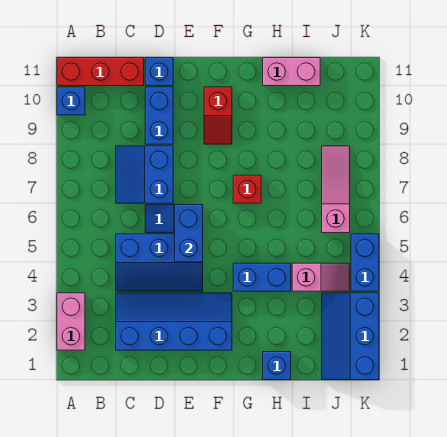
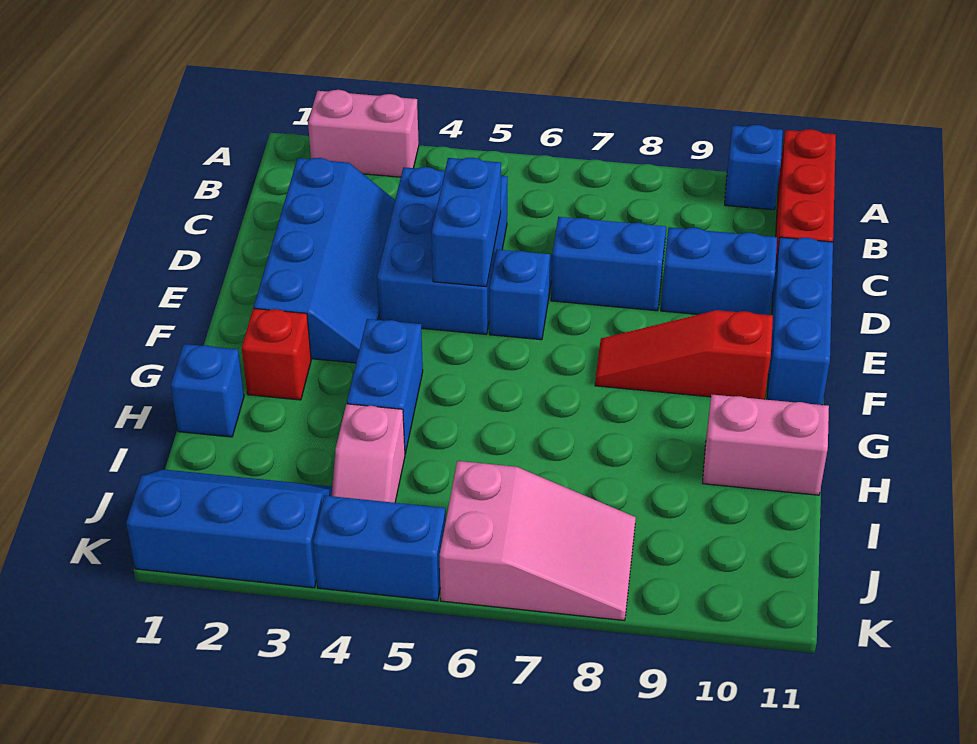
blue 2x3 slope [116,234,203,291] -> blue 2x3 brick [377,167,508,334]
blue 1x1 brick [145,58,173,86] -> blue 1x3 brick [767,237,833,405]
blue 1x2 brick [175,205,203,262] -> blue 1x2 brick turned to [432,158,501,287]
red 1x2 slope [204,87,232,144] -> red 1x3 slope [595,310,773,399]
red 1x1 brick [233,175,261,203] -> red 1x1 brick moved to [242,308,311,400]
pink 1x2 brick [263,58,320,86] -> pink 1x2 brick turned to [703,394,829,495]
pink 1x3 slope [322,146,350,233] -> pink 2x3 slope [439,461,636,621]

